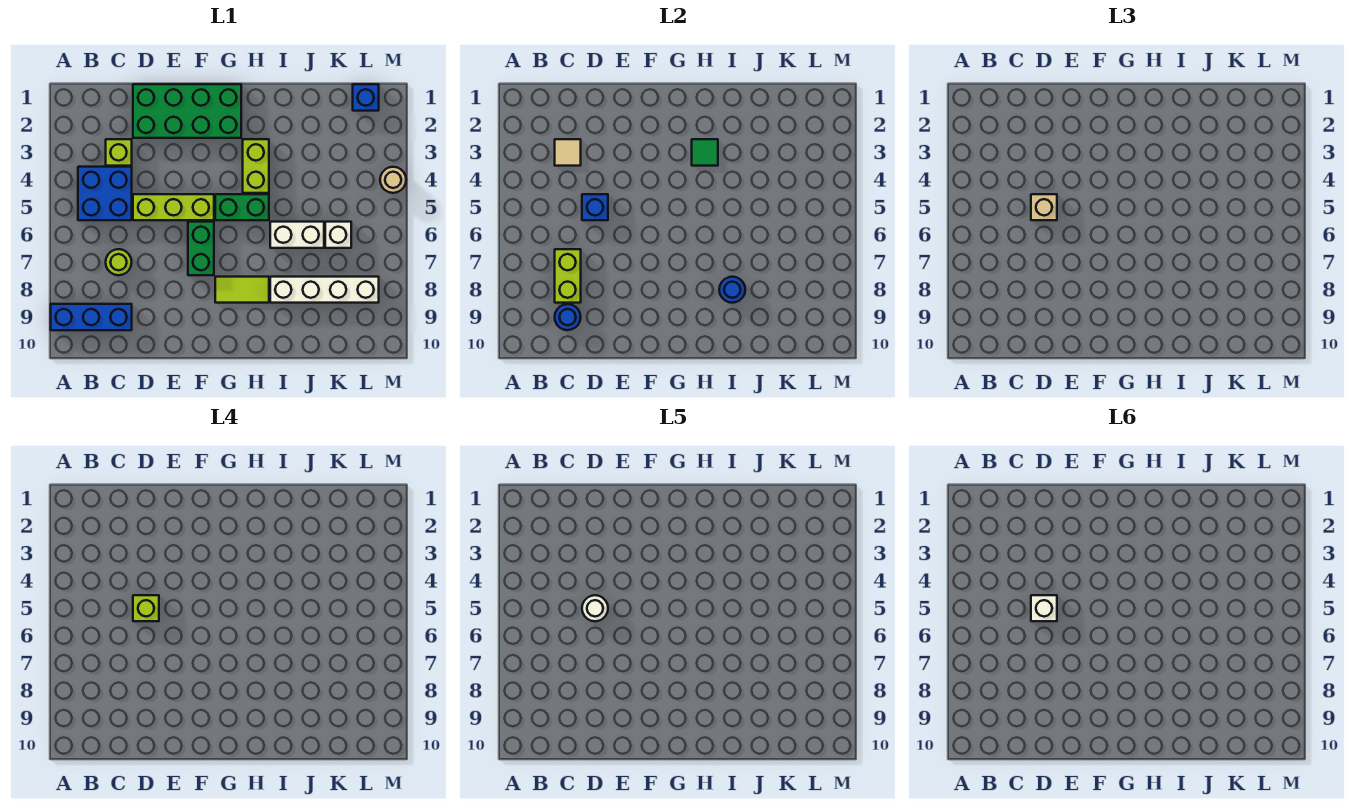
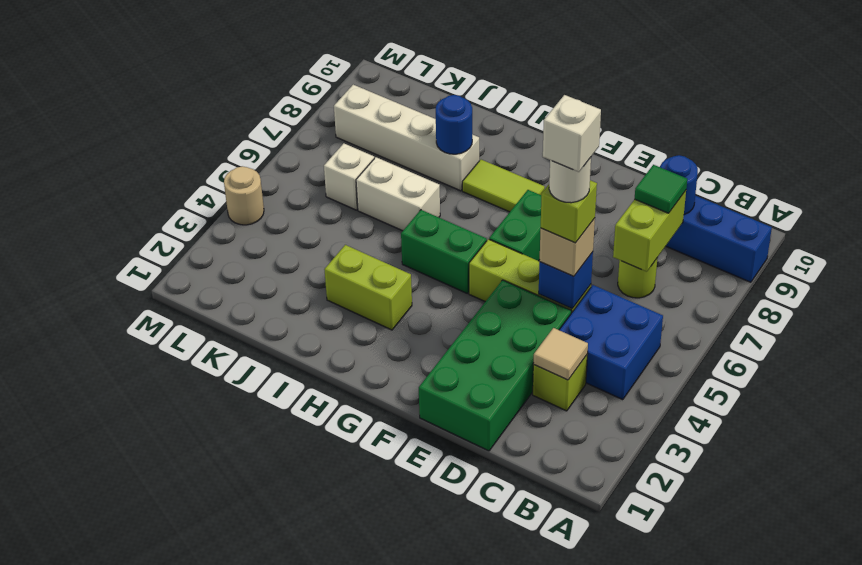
green 2x4 brick [133,84,241,138] -> green 2x4 brick turned to [419,280,571,451]
lime 1x2 brick [243,139,269,193] -> lime 1x2 brick turned to [324,245,412,330]
green 1x1 tile [692,139,718,166] -> green 1x1 tile moved to [635,165,687,213]
blue 1x1 brick [353,84,379,111] -> none

